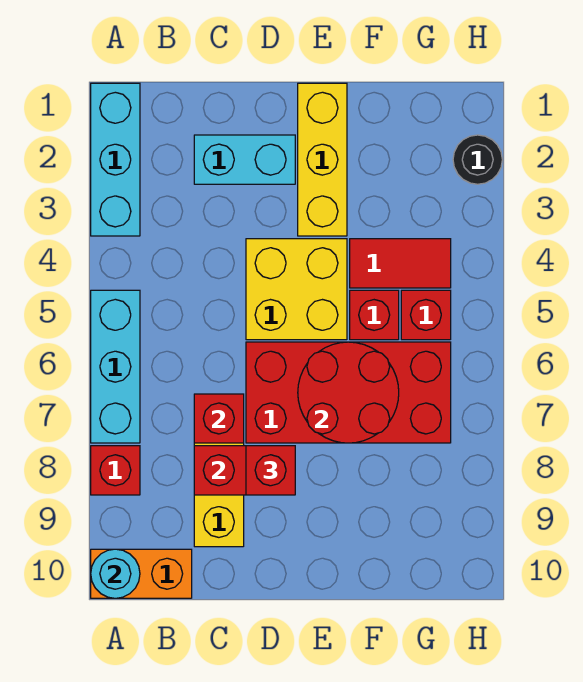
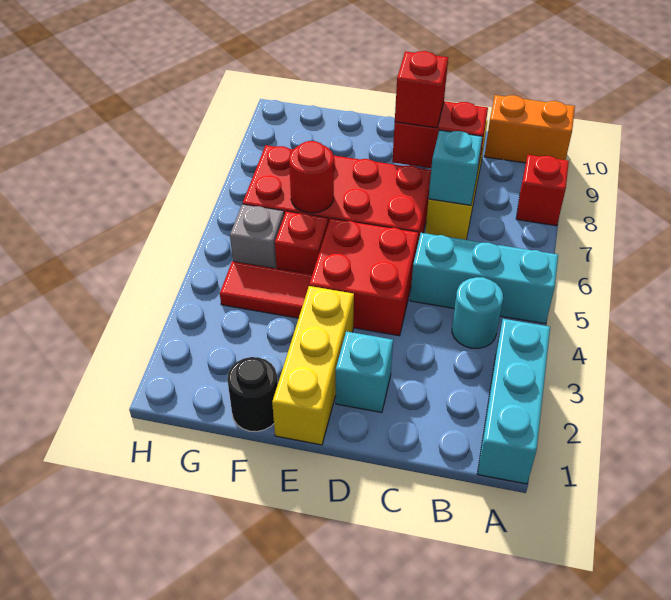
cyan 1x3 brick [91,290,140,443] -> cyan 1x3 brick turned to [410,233,558,324]
cyan 1x1 round brick [91,549,140,598] -> cyan 1x1 round brick moved to [452,277,503,349]
cyan 1x2 brick [194,135,295,184] -> cyan 1x1 brick [336,331,393,413]
red 1x1 brick [194,394,244,443] -> cyan 1x1 brick [429,130,482,205]
yellow 2x2 brick [246,239,347,340] -> red 2x2 brick [309,218,418,336]
red 2x2 round brick [298,342,399,443] -> red 1x1 round brick [289,141,334,213]
red 1x1 brick [401,290,451,340] -> grey 1x1 brick [230,204,284,269]
black 1x1 round brick [453,135,502,184] -> black 1x1 round brick moved to [227,357,278,432]

